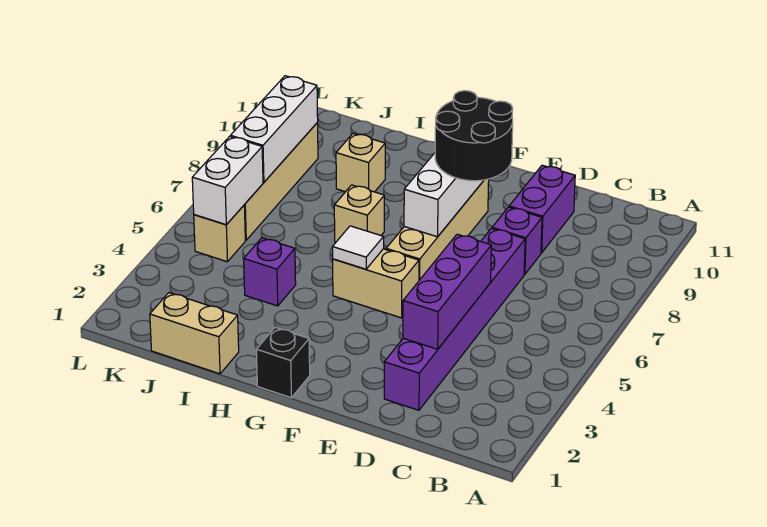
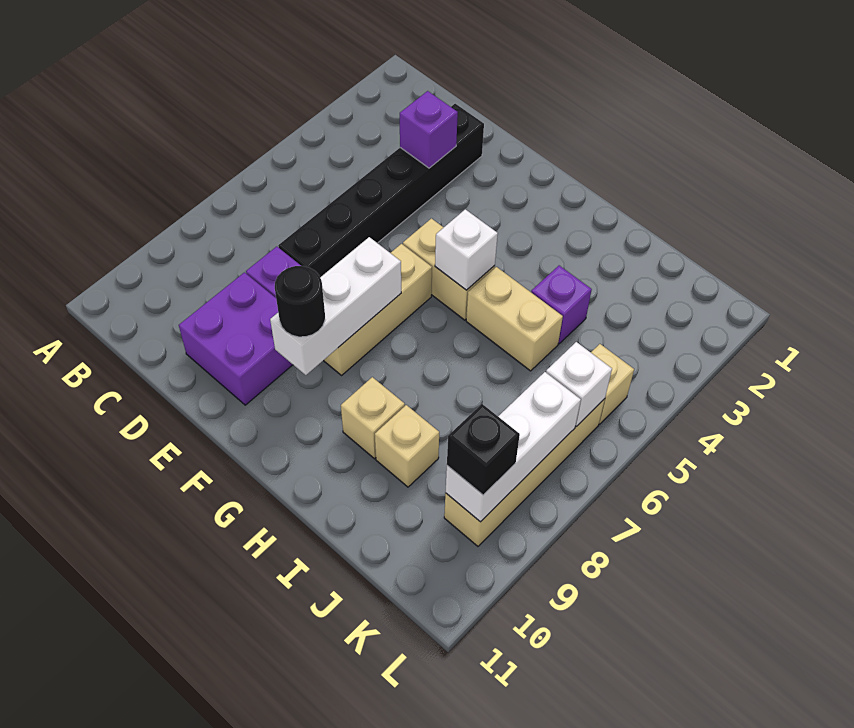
purple 1x6 brick [384,229,525,410] -> black 1x6 brick [278,104,484,277]
purple 1x3 brick [403,234,491,349] -> purple 1x1 brick [400,91,458,168]
purple 1x2 brick [509,165,575,253] -> purple 2x2 brick [179,272,293,405]
black 2x2 round brick [435,91,513,181] -> black 1x1 round brick [275,266,325,337]
tan 1x4 brick [386,179,489,280] -> tan 1x3 brick [323,244,432,375]
black 1x1 brick [256,328,310,398] -> black 1x1 brick moved to [447,404,520,495]
white 1x1 tile [332,226,384,269] -> white 1x1 brick [435,209,498,290]
tan 1x1 brick [334,185,384,242] -> tan 1x1 brick moved to [341,377,405,459]
tan 1x2 brick [150,293,239,374] -> tan 1x2 brick moved to [466,267,563,371]
white 1x2 brick [192,136,263,225] -> white 1x1 brick [546,342,612,427]

